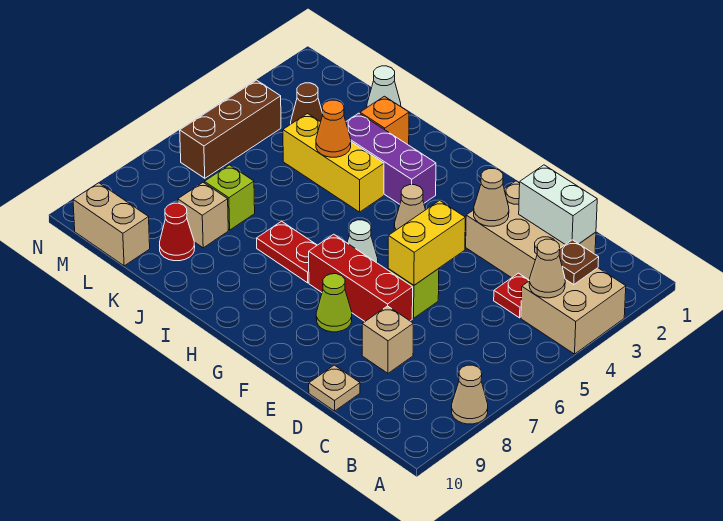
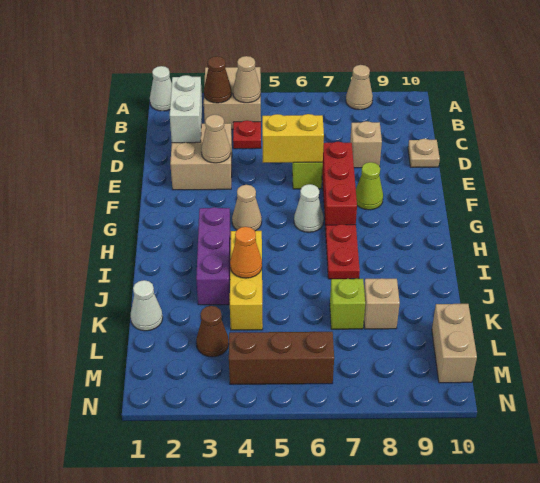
none -> white 1x1 cone [150,66,172,111]
brown 1x1 plate [559,240,599,285] -> brown 1x1 cone [204,56,232,103]
tan 2x3 brick [466,181,596,280] -> tan 2x2 brick [170,123,232,190]
orange 1x1 brick [360,96,409,145] -> none
red 1x1 cone [160,203,195,261] -> none

